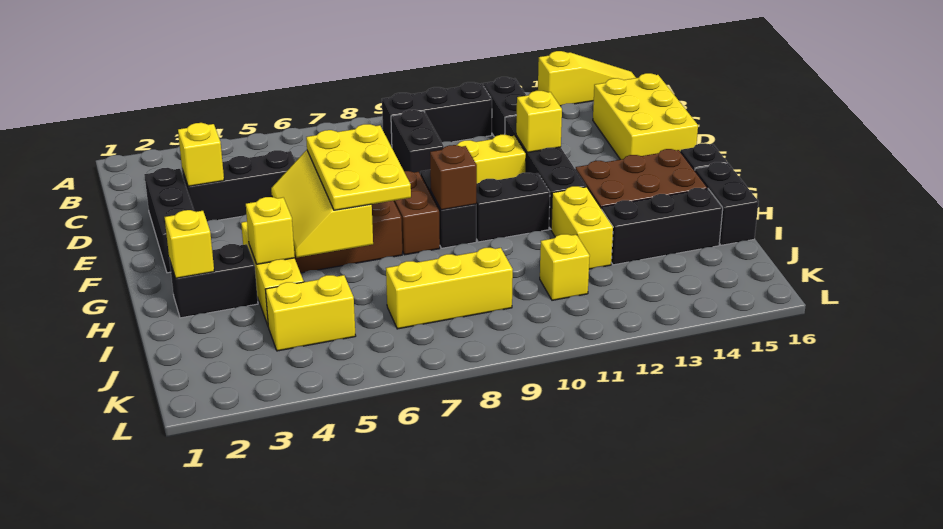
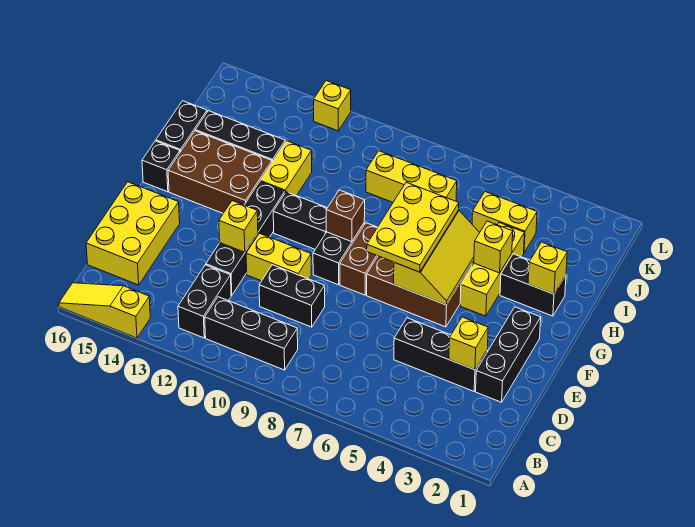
black 1x2 brick [391,110,444,173] -> black 1x2 brick turned to [259,265,325,327]
yellow 1x1 brick [540,234,590,300] -> yellow 1x1 brick moved to [314,81,351,131]

